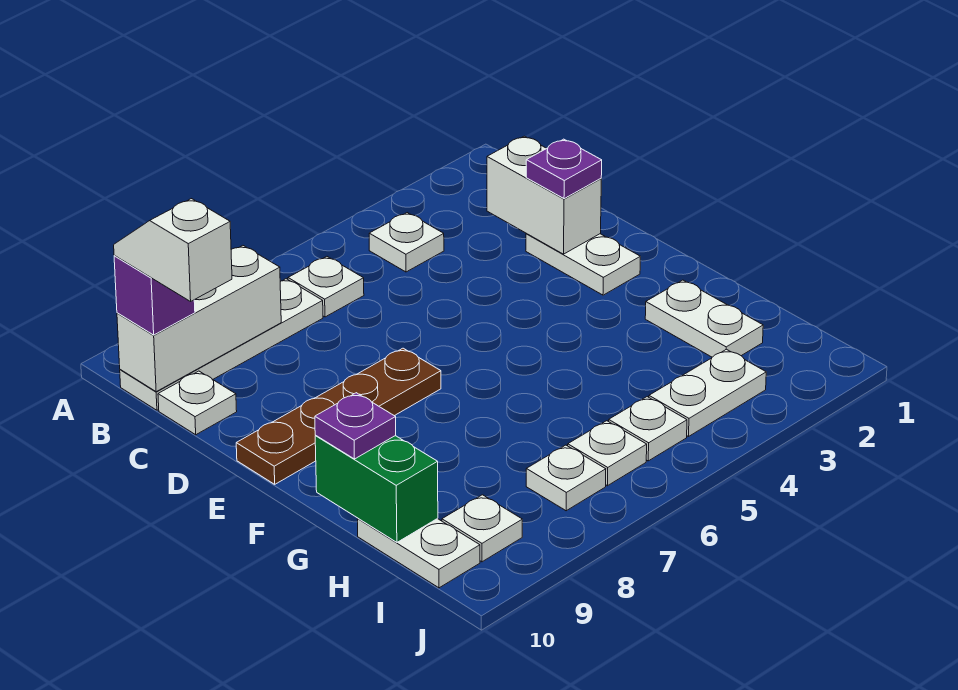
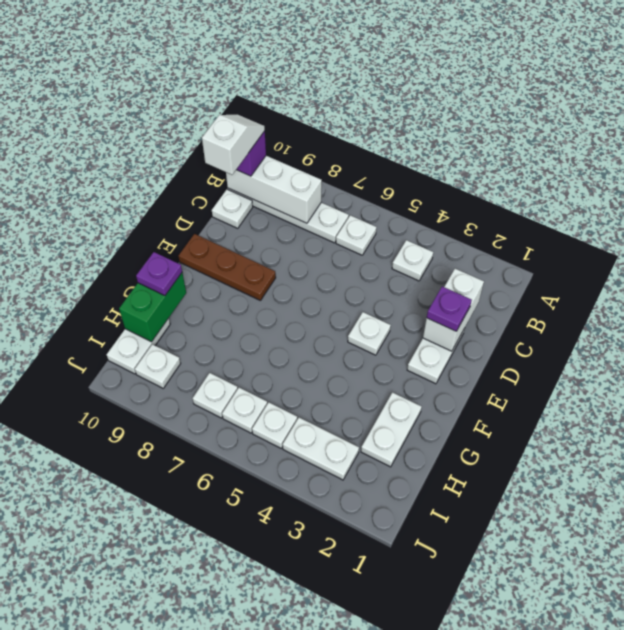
none -> white 1x1 plate [348,312,391,355]
brown 1x4 plate [236,348,441,484] -> brown 1x3 plate [178,234,276,300]

